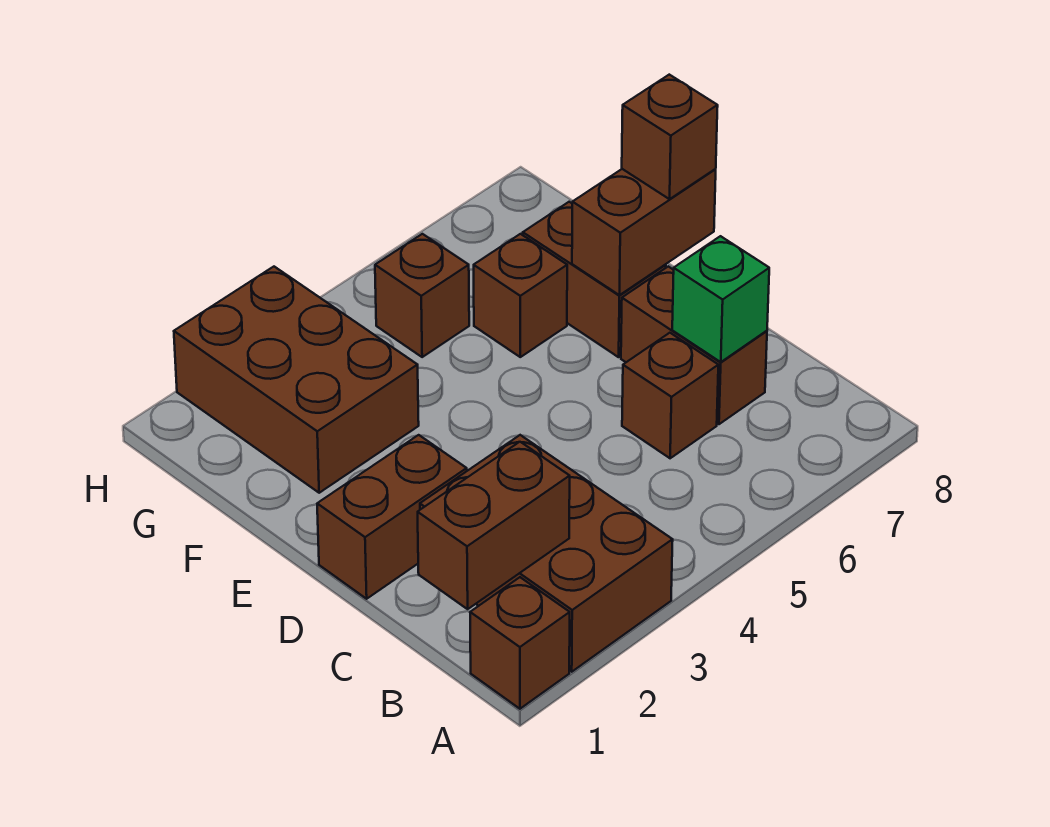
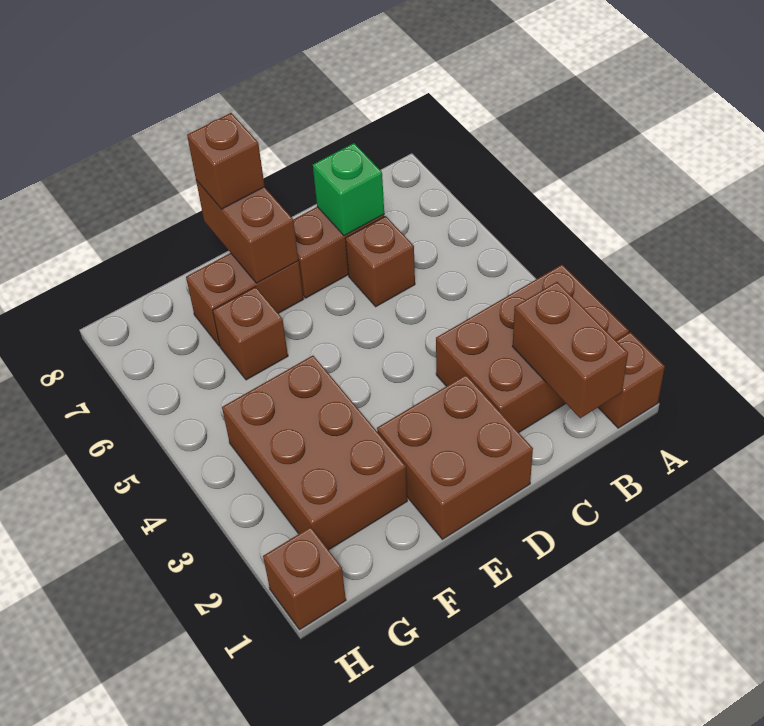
brown 1x2 brick [317,435,467,599] -> brown 2x2 brick [377,375,533,539]
brown 2x3 brick [174,267,419,493] -> brown 2x3 brick turned to [222,356,407,550]
brown 1x1 brick [375,234,469,357] -> brown 1x1 brick moved to [263,527,346,630]

